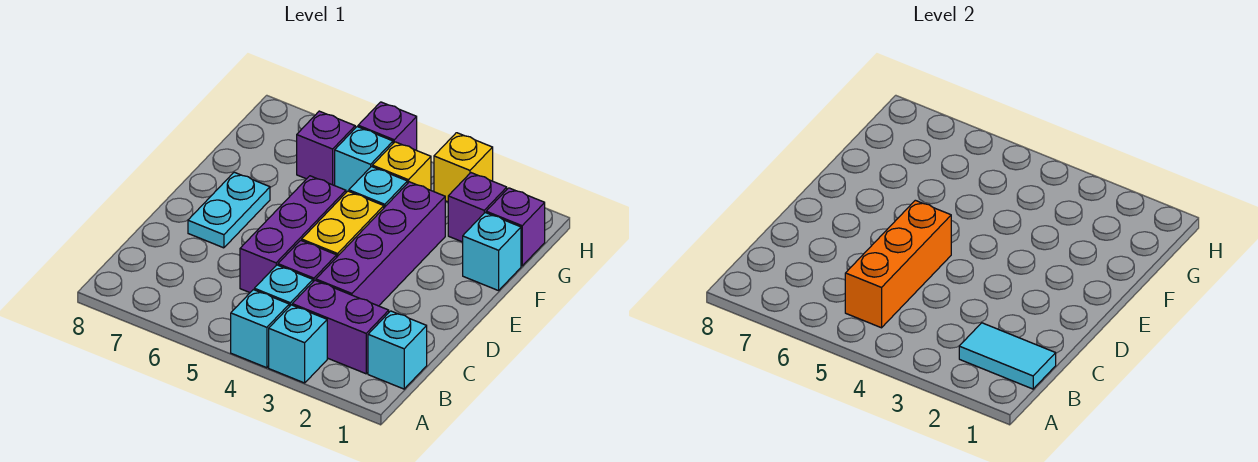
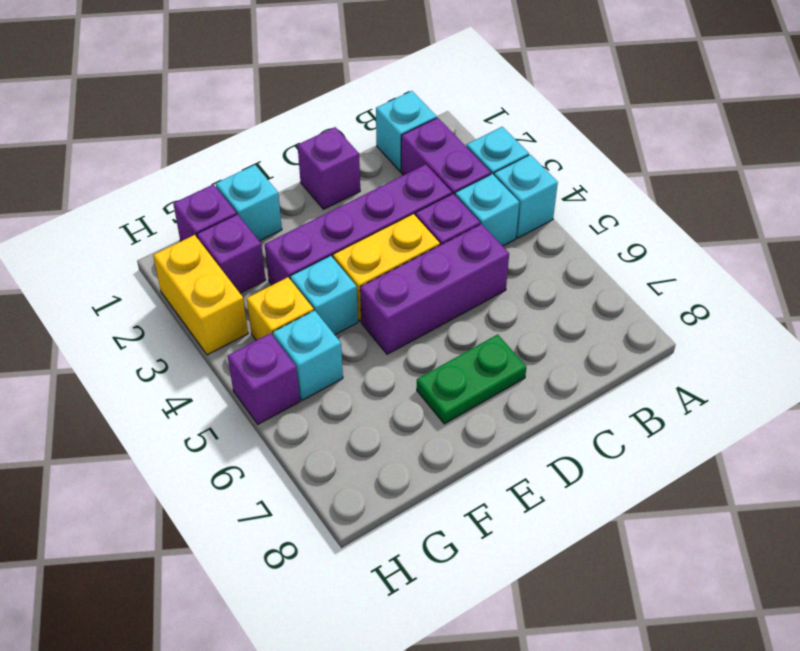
cyan 1x2 tile [959,323,1056,389] -> none
orange 1x3 brick [845,200,951,328] -> none
cyan 1x2 plate [188,172,270,248] -> green 1x2 plate [417,334,526,424]
purple 1x1 brick [297,111,355,186] -> purple 1x1 brick moved to [298,127,360,209]
yellow 1x1 brick [434,133,493,202] -> yellow 1x2 brick [153,235,248,355]

